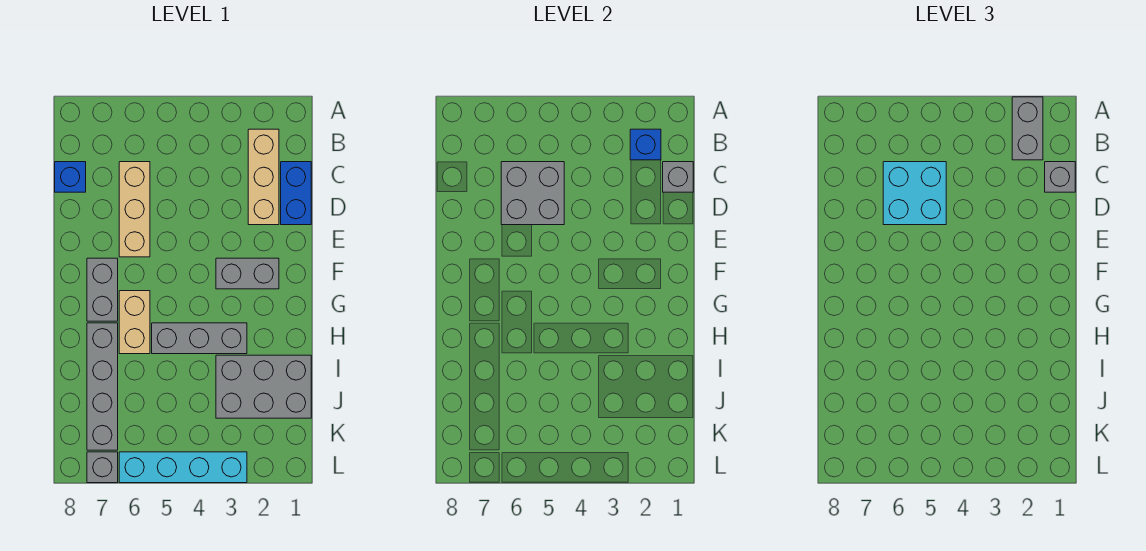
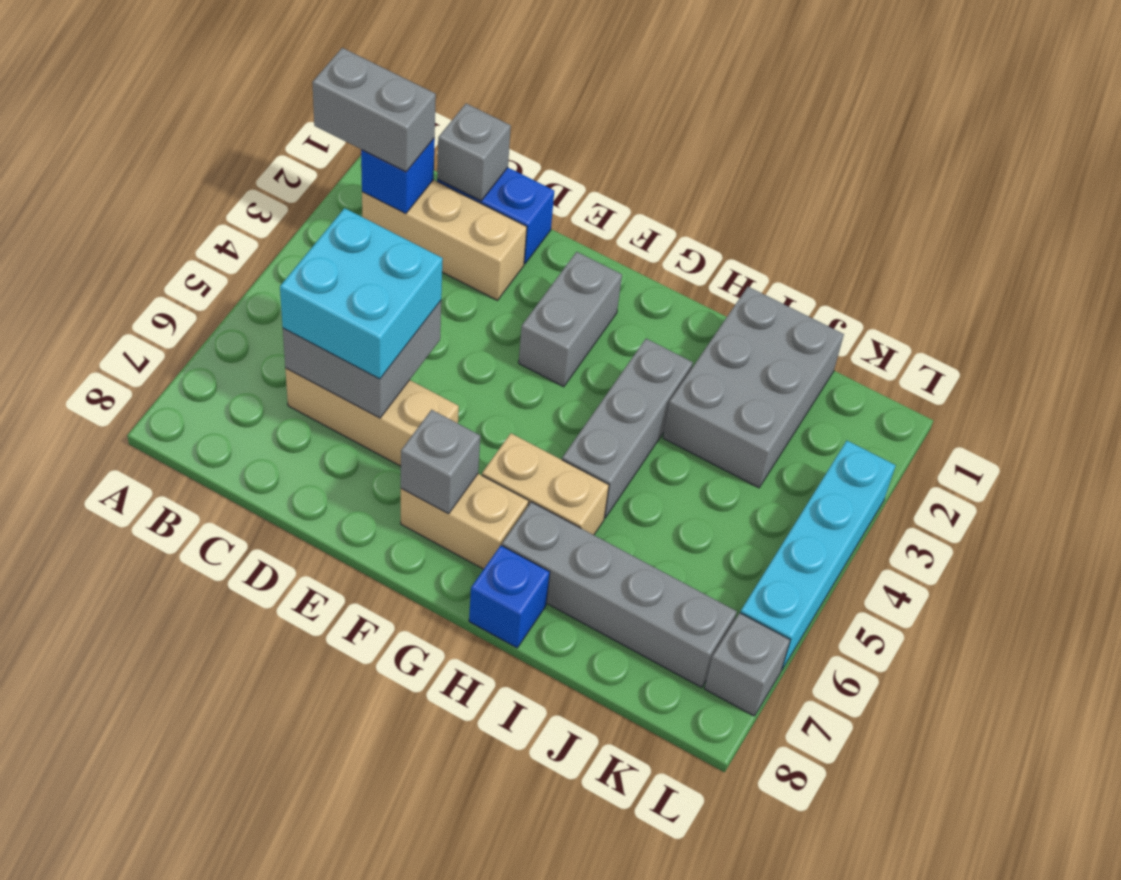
grey 1x1 brick [1045,162,1075,192] -> grey 1x1 brick moved to [401,410,480,514]
blue 1x1 brick [55,162,86,192] -> blue 1x1 brick moved to [469,546,550,648]
grey 1x2 brick [87,258,118,321] -> tan 1x2 brick [401,474,529,569]

